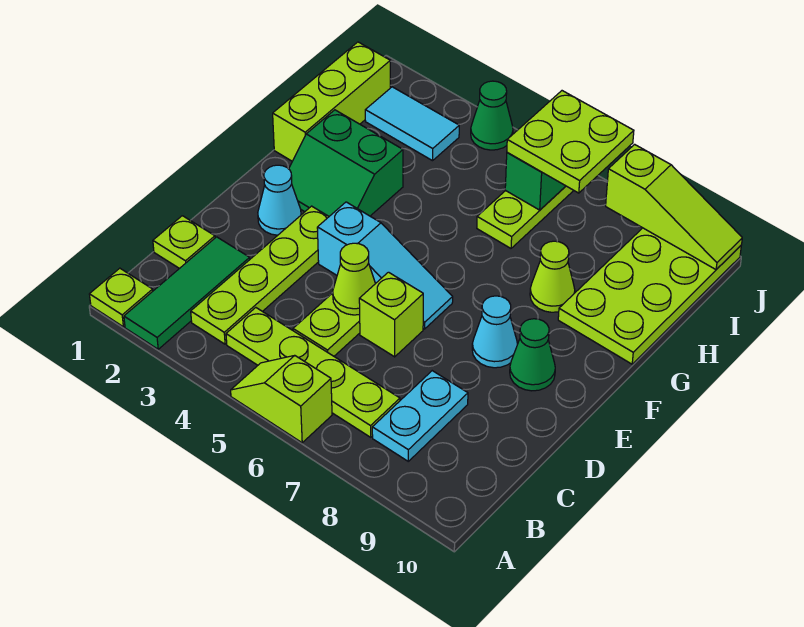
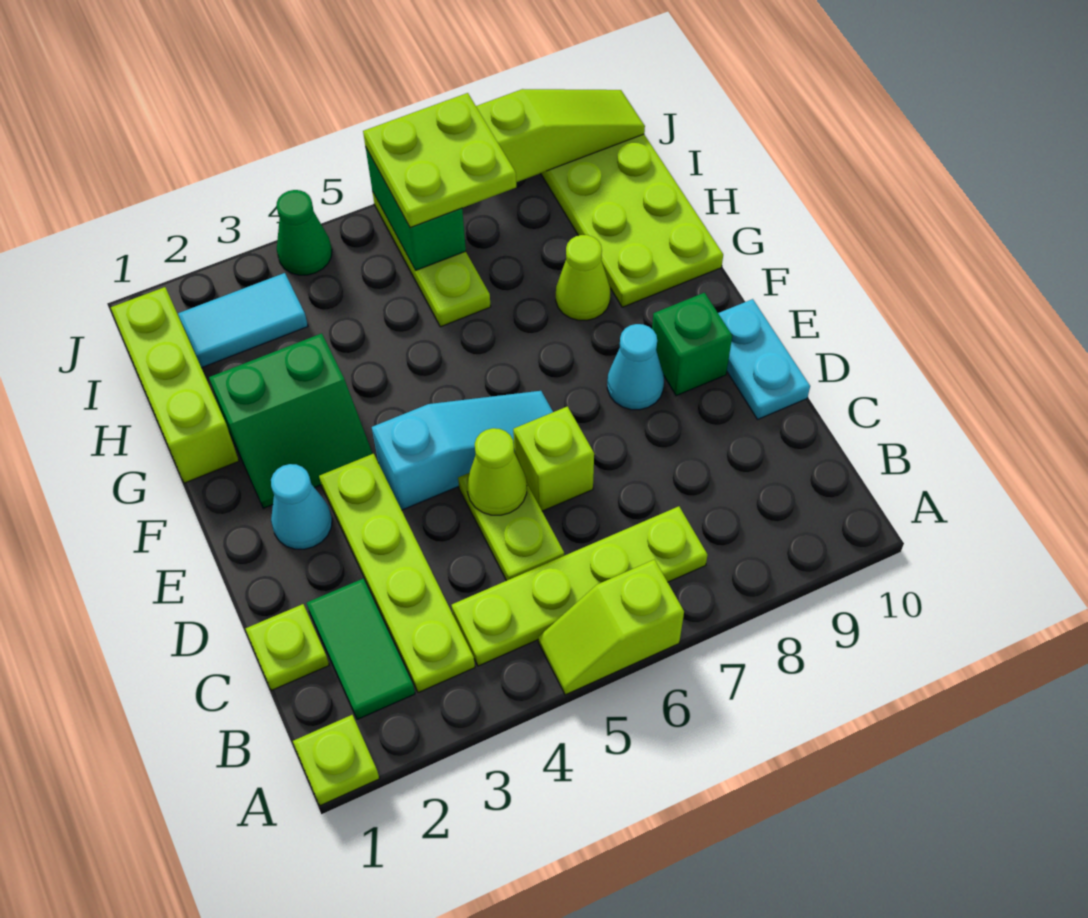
green 1x3 tile [124,237,250,349] -> green 1x2 tile [307,579,415,720]
cyan 1x2 plate [372,371,468,461] -> cyan 1x2 plate moved to [718,299,810,419]
green 1x1 cone [510,319,555,391] -> green 1x1 brick [652,293,732,396]

